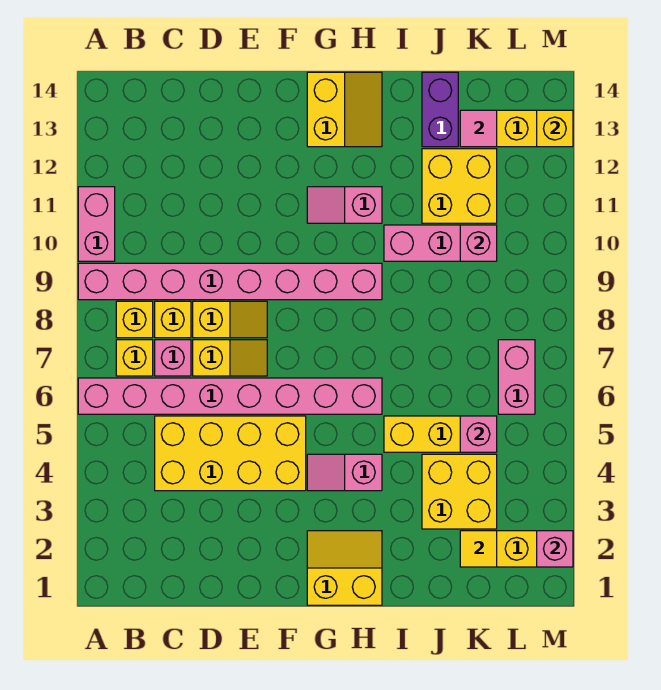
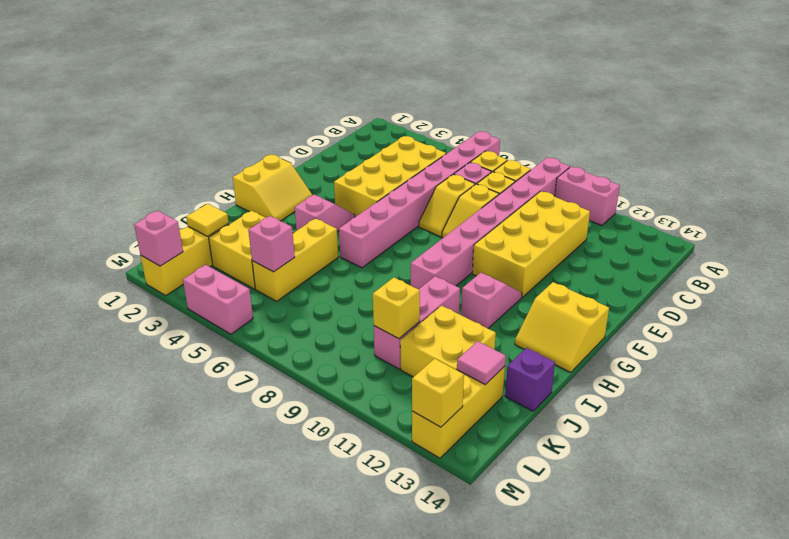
none -> yellow 2x4 brick [472,191,590,297]
purple 1x2 brick [422,72,458,147] -> purple 1x1 brick [505,348,555,411]
pink 1x1 brick [460,225,497,261] -> yellow 1x1 brick [373,277,420,339]
pink 1x2 brick [498,340,535,414] -> pink 1x2 brick moved to [183,265,253,334]

